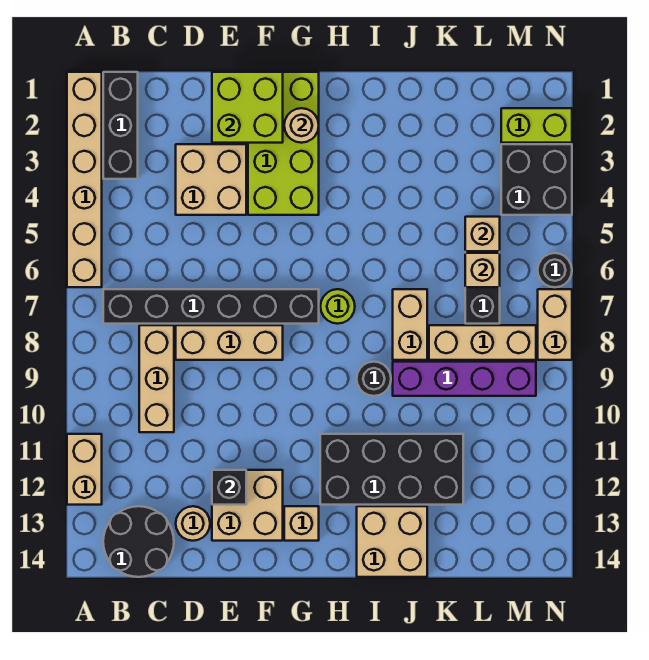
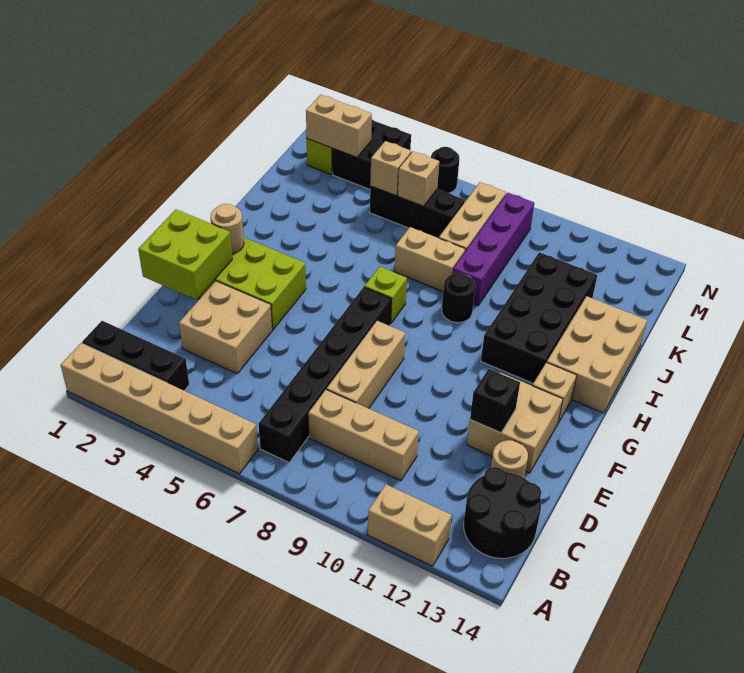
lime 1x1 round brick [320,289,355,324] -> lime 1x1 brick [364,266,407,324]
tan 2x2 brick [357,506,427,577] -> tan 2x3 brick [547,296,647,413]
tan 1x2 brick [538,289,572,360] -> tan 1x2 brick moved to [306,95,372,157]

